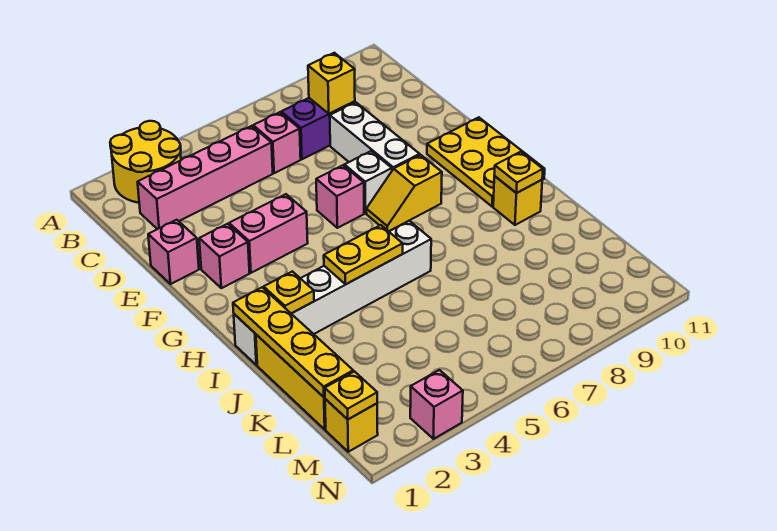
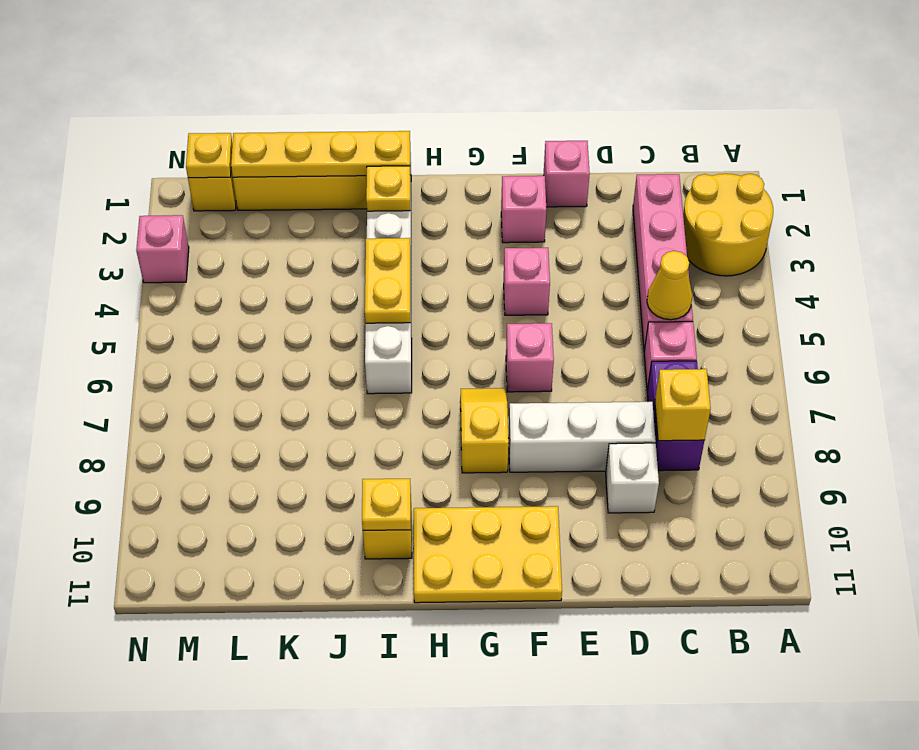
none -> yellow 1x1 cone [647,251,692,320]
pink 1x2 brick [229,194,308,273] -> pink 1x1 brick [504,248,550,315]
white 1x1 brick [345,151,392,213] -> white 1x1 brick moved to [606,443,659,513]

